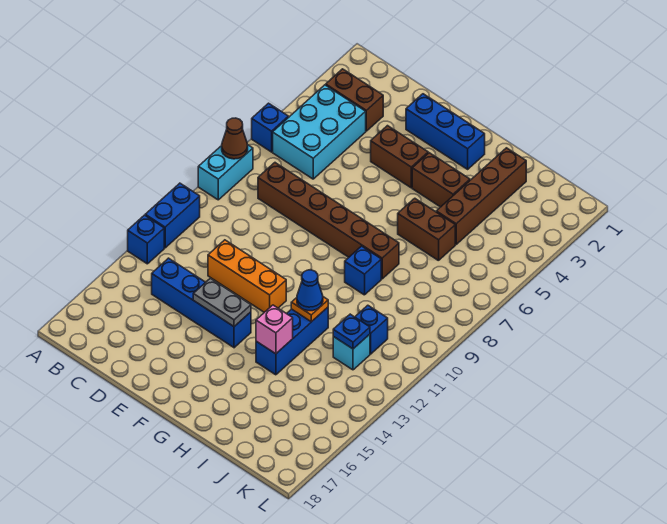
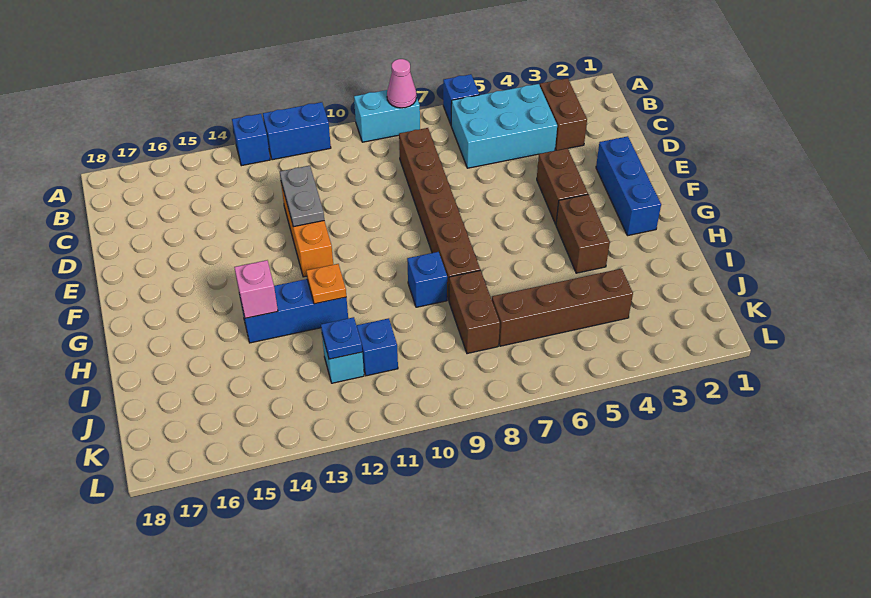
brown 1x1 cone [222,118,248,159] -> pink 1x1 cone [387,59,416,108]
blue 1x4 brick [152,258,251,348] -> none
grey 1x2 plate [193,278,251,326] -> grey 1x2 plate moved to [280,166,324,227]
brown 1x2 brick [398,198,455,261] -> brown 1x2 brick moved to [449,270,500,354]
blue 1x1 cone [297,270,323,311] -> none
brown 1x4 brick [436,148,526,244] -> brown 1x4 brick moved to [492,269,633,346]

